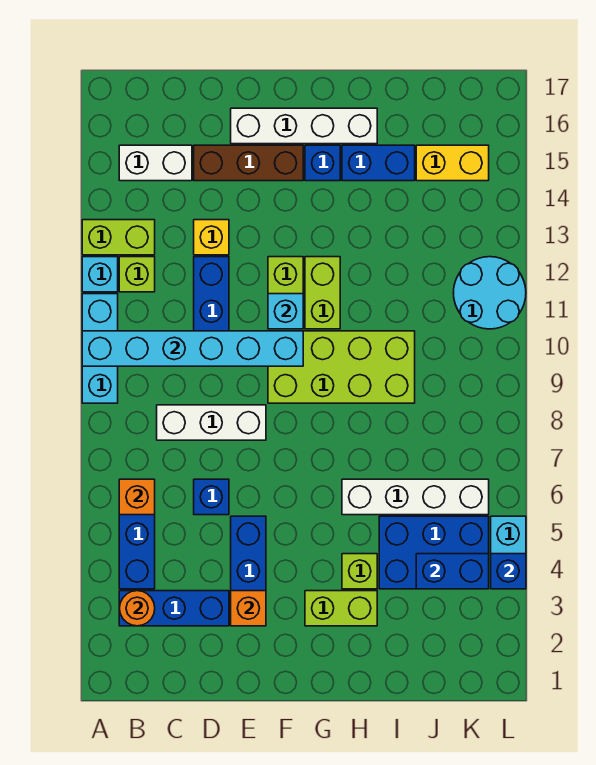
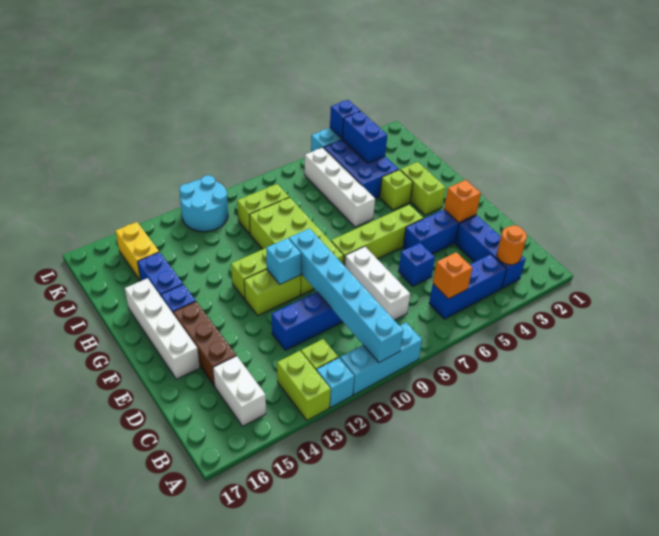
yellow 1x1 brick [194,220,229,255] -> none
none -> lime 1x4 brick [331,205,423,266]
none -> lime 1x2 brick [237,184,289,234]

